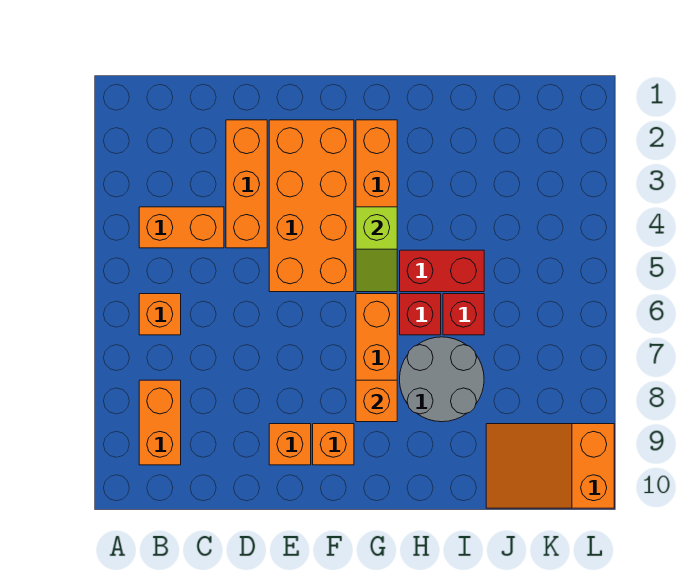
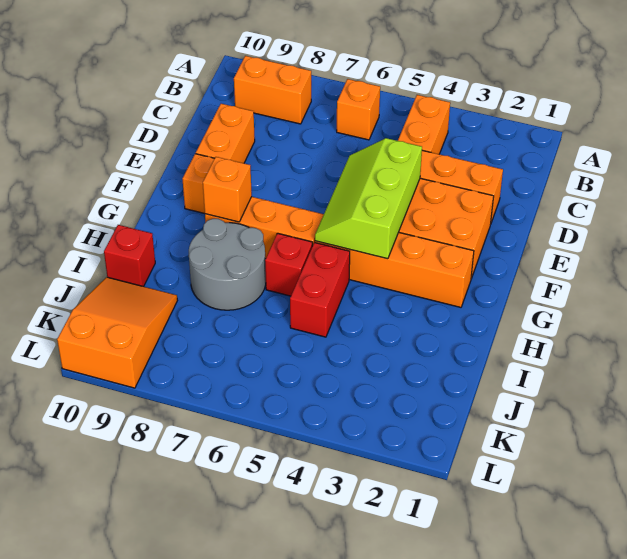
orange 1x1 brick [269,424,311,465] -> orange 1x2 brick [196,104,255,163]
lime 1x2 slope [356,207,397,292] -> lime 2x3 slope [315,138,422,259]
red 1x1 brick [443,294,484,335] -> red 1x1 brick moved to [104,225,155,287]

